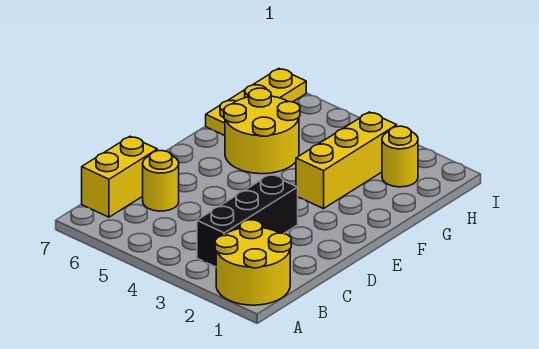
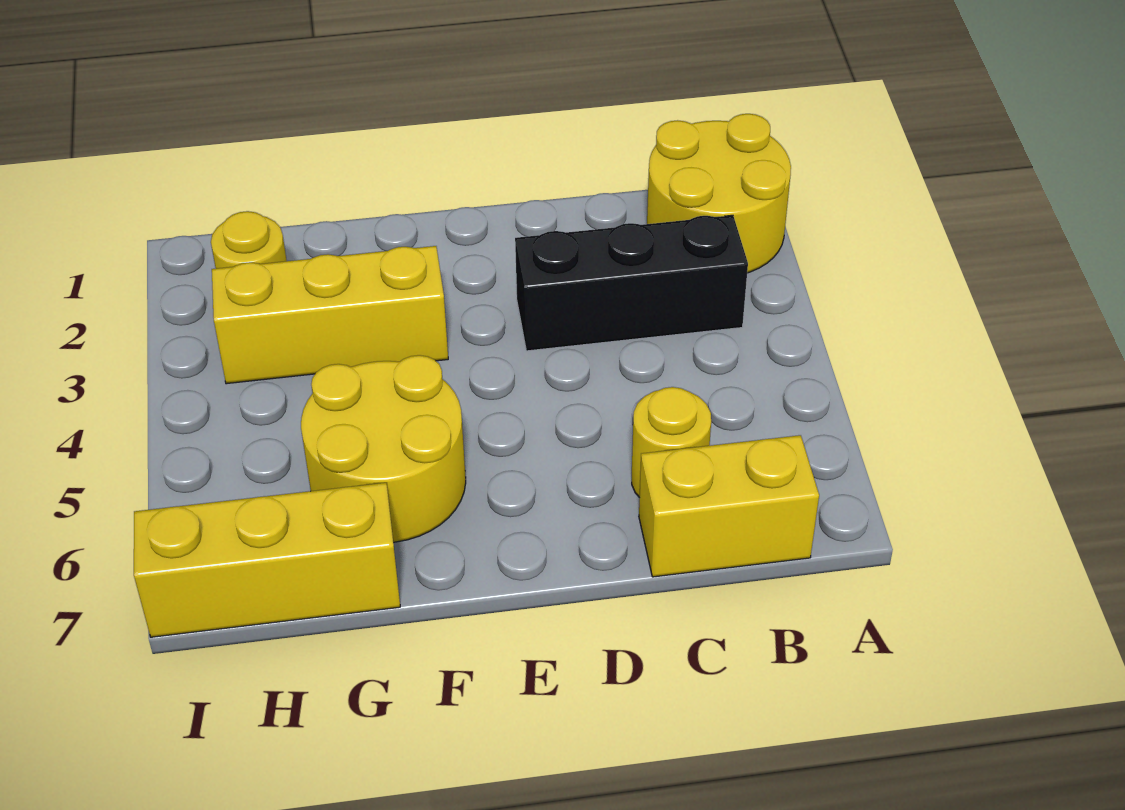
yellow 1x3 plate [206,69,306,135] -> yellow 1x3 brick [134,483,400,637]

